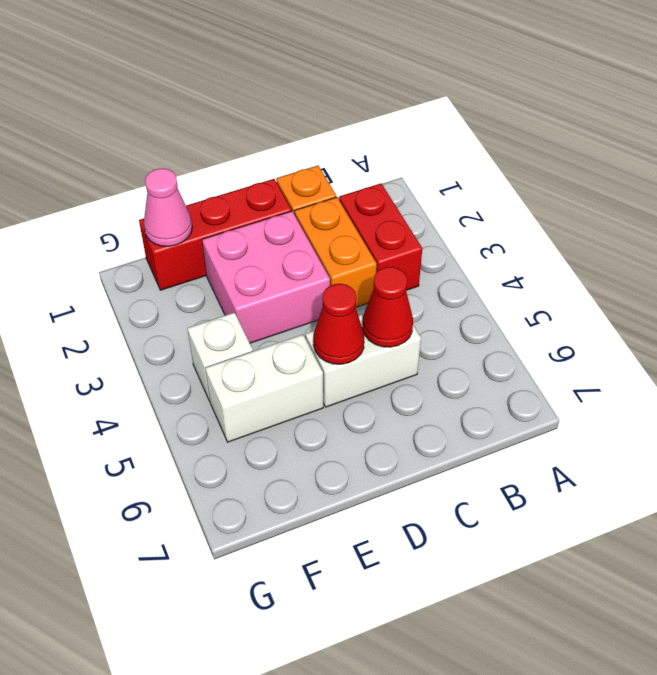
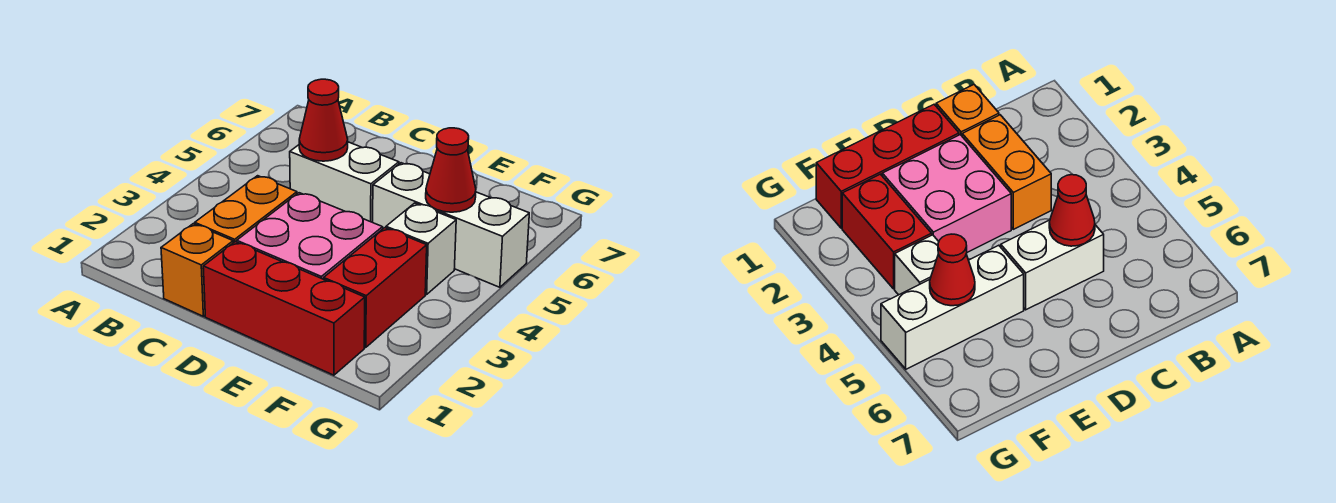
red 1x2 brick [339,183,422,290] -> red 1x2 brick moved to [324,228,427,347]
red 1x1 cone [313,284,364,364] -> red 1x1 cone moved to [426,128,476,212]
white 1x2 brick [205,335,323,442] -> white 1x3 brick [373,163,529,287]
pink 1x1 cone [144,168,192,246] -> none

